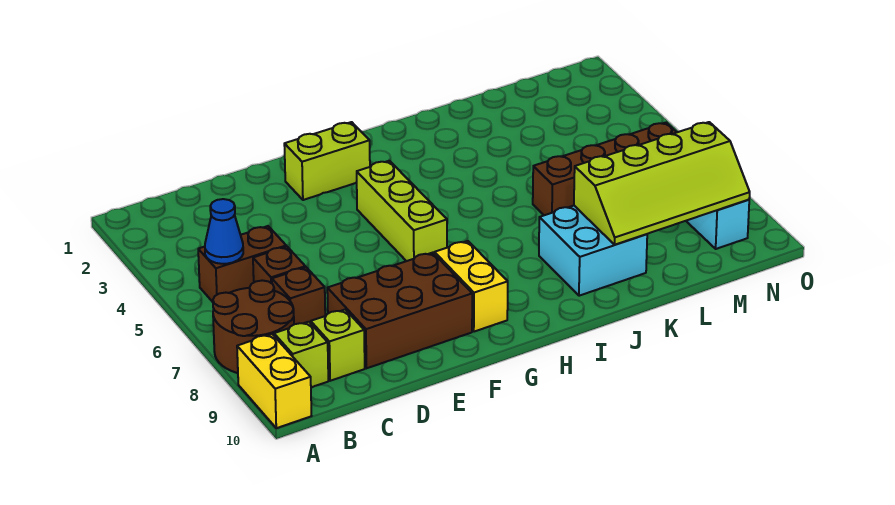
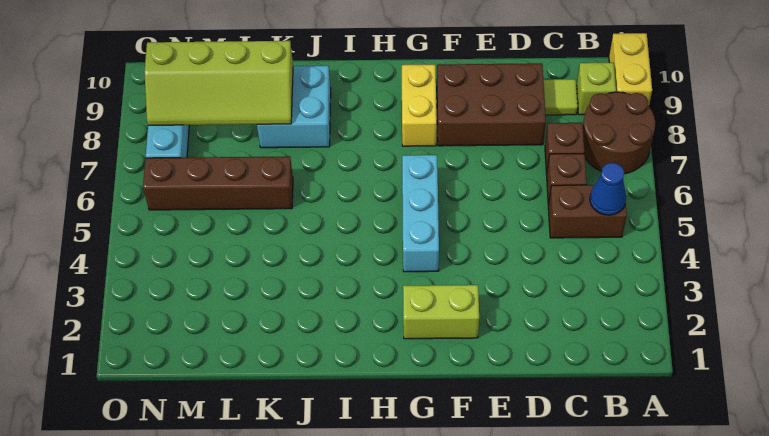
lime 1x1 brick [311,310,365,381] -> lime 1x1 tile [543,79,578,115]
lime 1x3 brick [357,161,447,261] -> cyan 1x3 brick [402,155,439,272]
lime 2x4 slope [574,122,750,245] -> lime 2x4 slope turned to [144,41,293,125]

